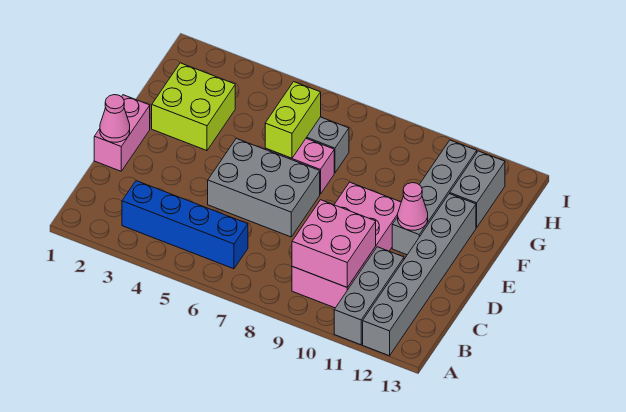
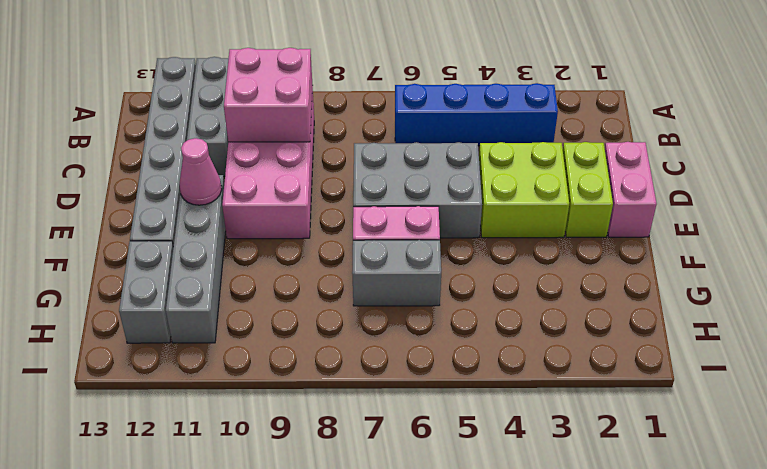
pink 1x1 cone [100,95,130,142] -> none
lime 2x2 brick [152,63,235,151] -> lime 2x2 brick moved to [479,142,569,238]
lime 1x2 brick [265,82,321,158] -> lime 1x2 brick moved to [563,142,613,237]

